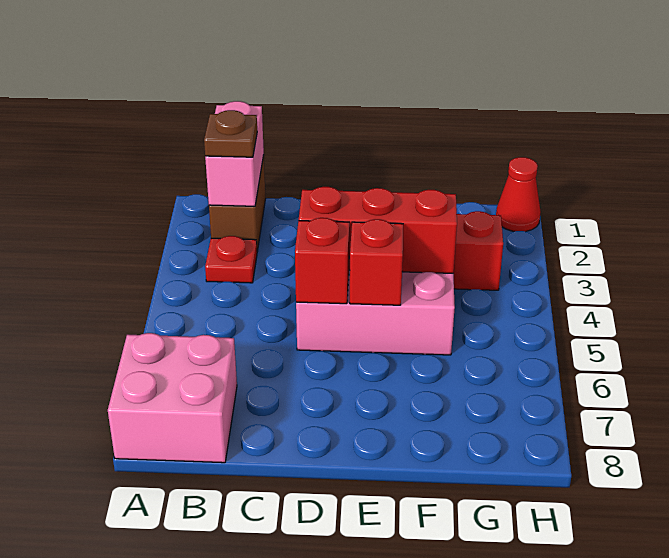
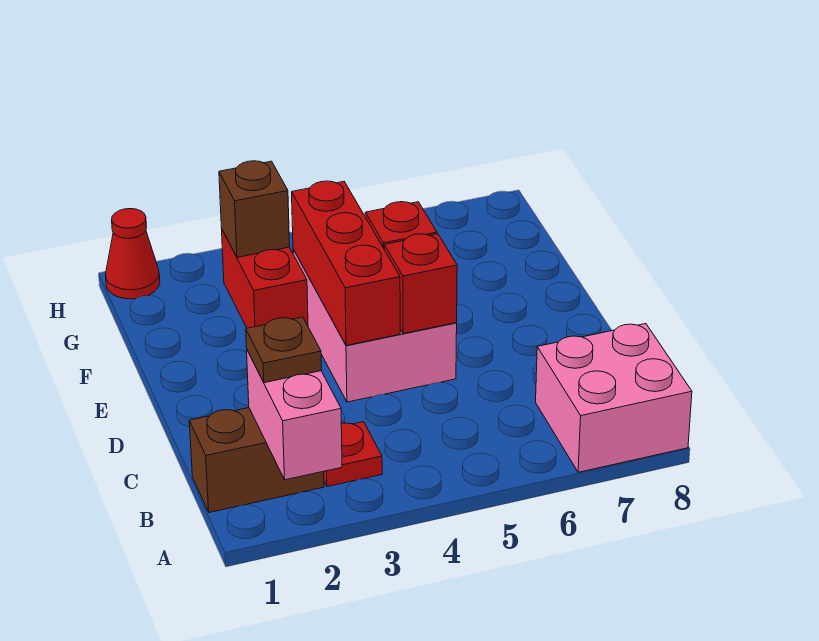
pink 1x2 brick [205,101,264,206] -> pink 1x2 brick turned to [247,350,342,480]
none -> brown 1x1 brick [219,161,290,257]

